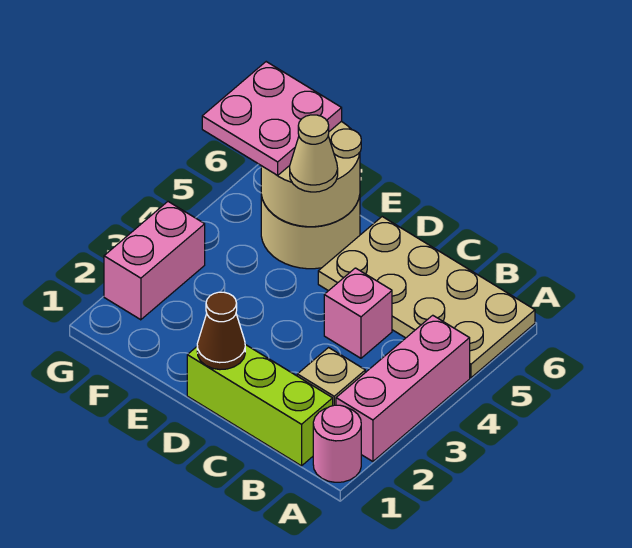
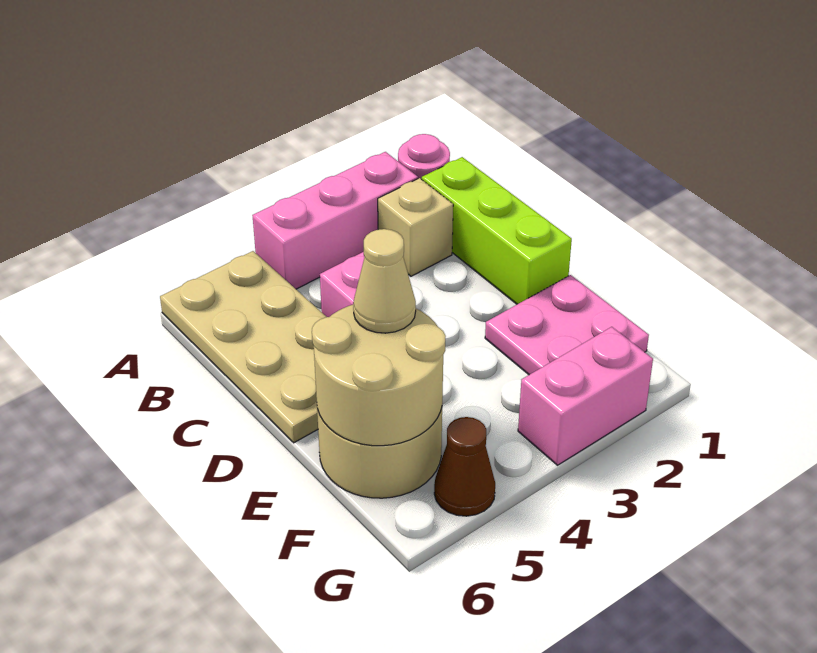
brown 1x1 cone [197,292,245,370] -> brown 1x1 cone moved to [434,417,495,516]
pink 2x2 plate [202,62,342,176] -> pink 2x2 plate moved to [485,275,649,375]

